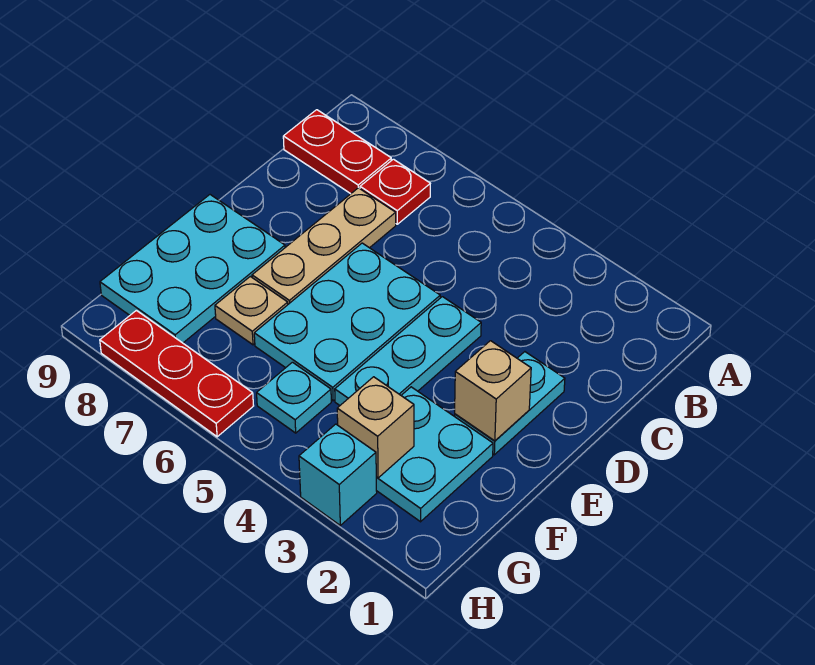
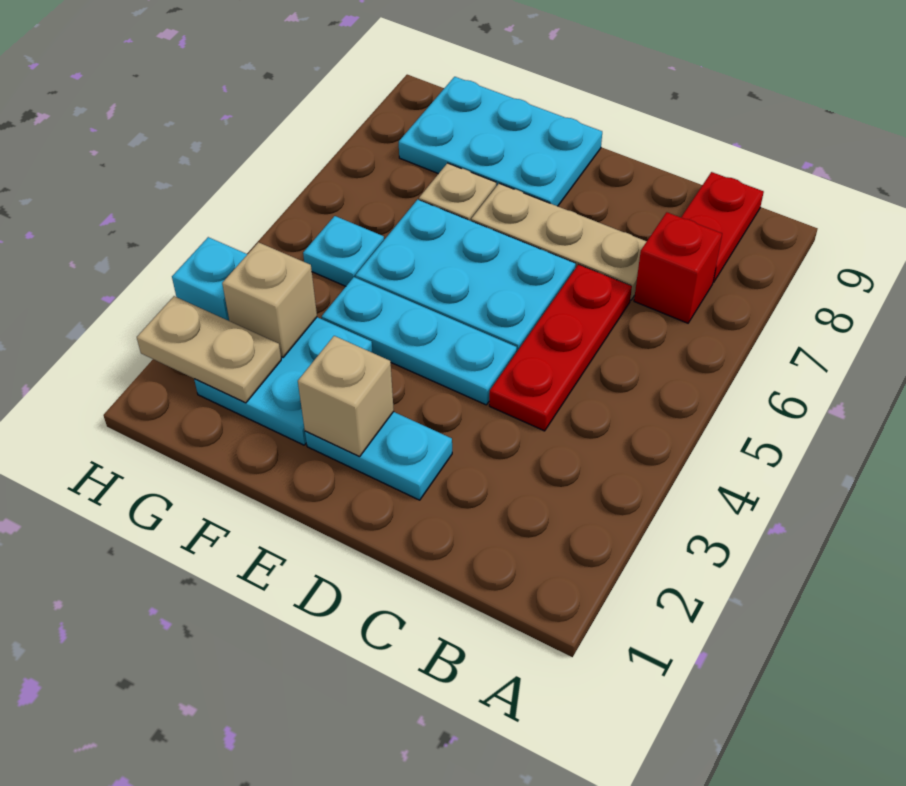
red 1x1 plate [360,159,430,224] -> red 1x1 brick [634,212,722,323]
none -> tan 1x2 plate [137,296,281,403]
red 1x3 plate [100,310,254,437] -> red 1x3 plate moved to [489,265,632,431]

